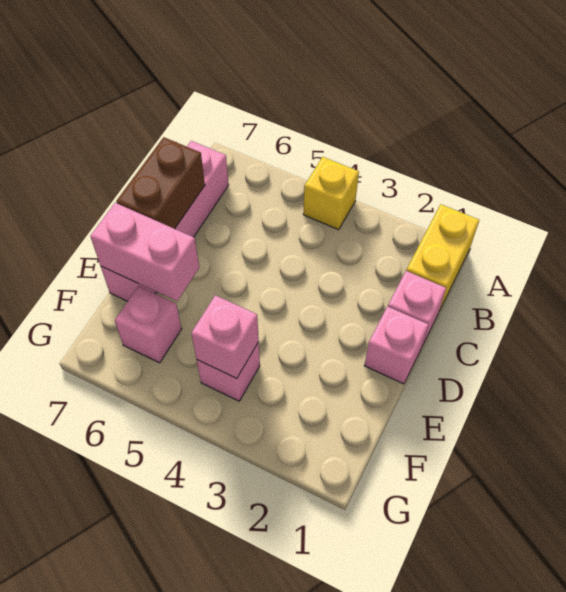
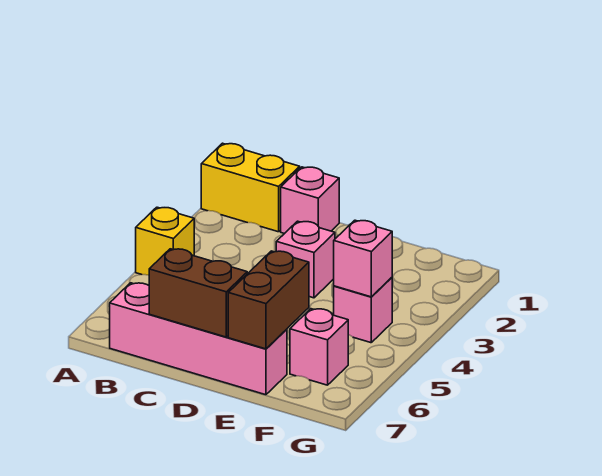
pink 1x1 brick [364,306,429,384] -> pink 1x1 brick moved to [276,221,335,298]
pink 1x2 brick [90,203,199,301] -> brown 1x2 brick [228,251,309,349]

